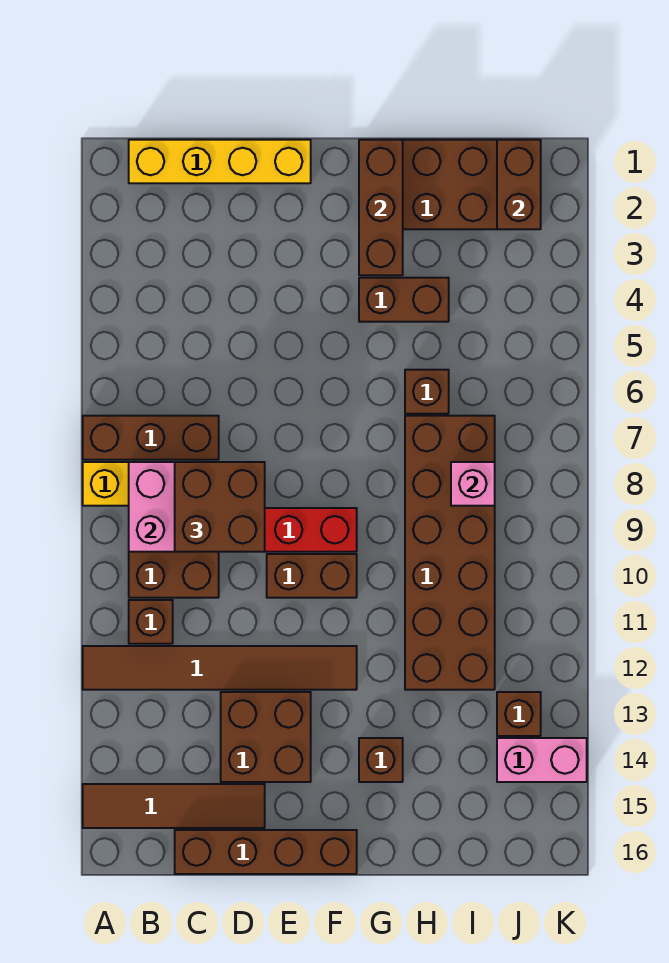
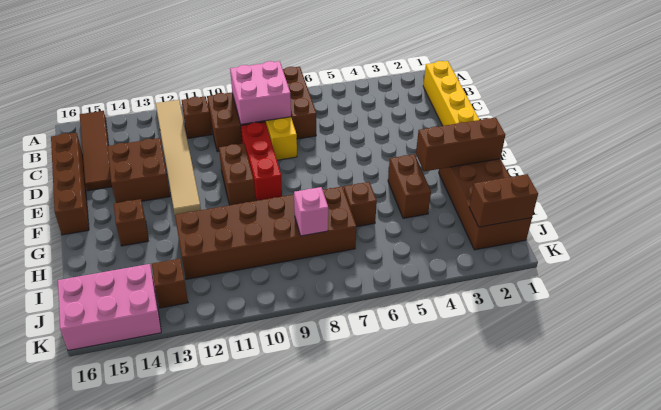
brown 1x6 tile [83,646,357,690] -> tan 1x6 tile [156,100,201,214]
brown 2x2 brick [175,462,265,552] -> none
pink 1x2 brick [497,738,587,782] -> pink 2x3 brick [58,264,161,351]

